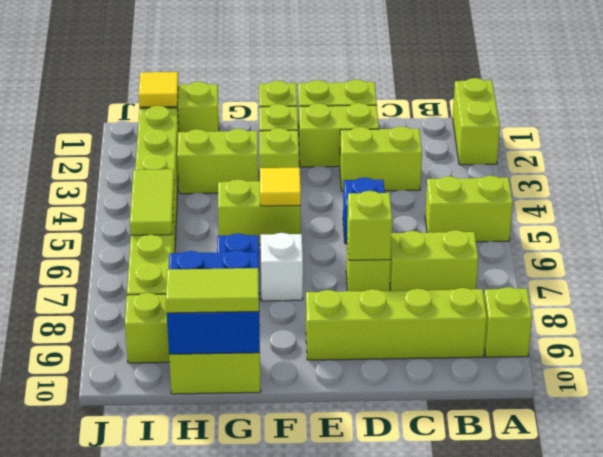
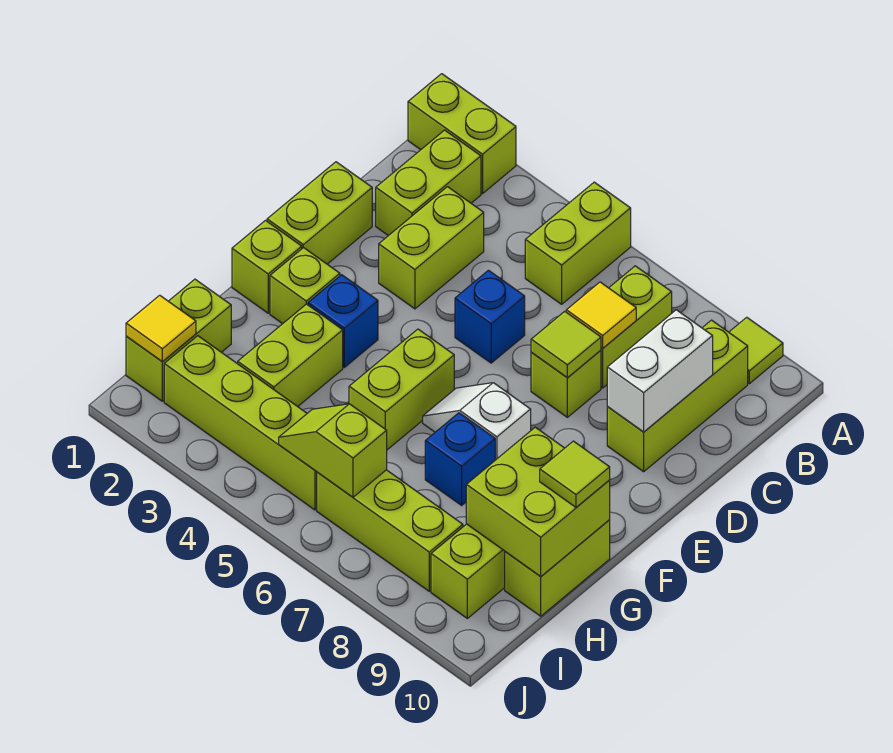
lime 1x1 brick [484,287,532,357] -> lime 1x1 tile [729,317,783,384]
lime 1x4 brick [306,288,487,360] -> lime 1x3 brick [607,320,748,472]
none -> white 1x2 brick [607,310,713,432]
lime 1x2 brick [299,103,379,167] -> lime 1x2 brick moved to [376,130,481,236]
lime 1x1 brick [347,191,392,260] -> lime 1x1 tile [531,311,601,378]
lime 1x1 brick [259,128,299,168] -> blue 1x1 brick [308,275,378,367]
yellow 1x1 tile [260,168,301,206] -> yellow 1x1 tile moved to [566,282,636,348]
blue 2x2 brick [167,250,260,354] -> lime 2x2 brick [466,427,610,577]
lime 1x2 tile [166,268,259,313] -> lime 1x1 tile [540,441,610,507]
lime 1x2 tile [130,169,174,235] -> lime 1x2 slope [279,404,387,497]

